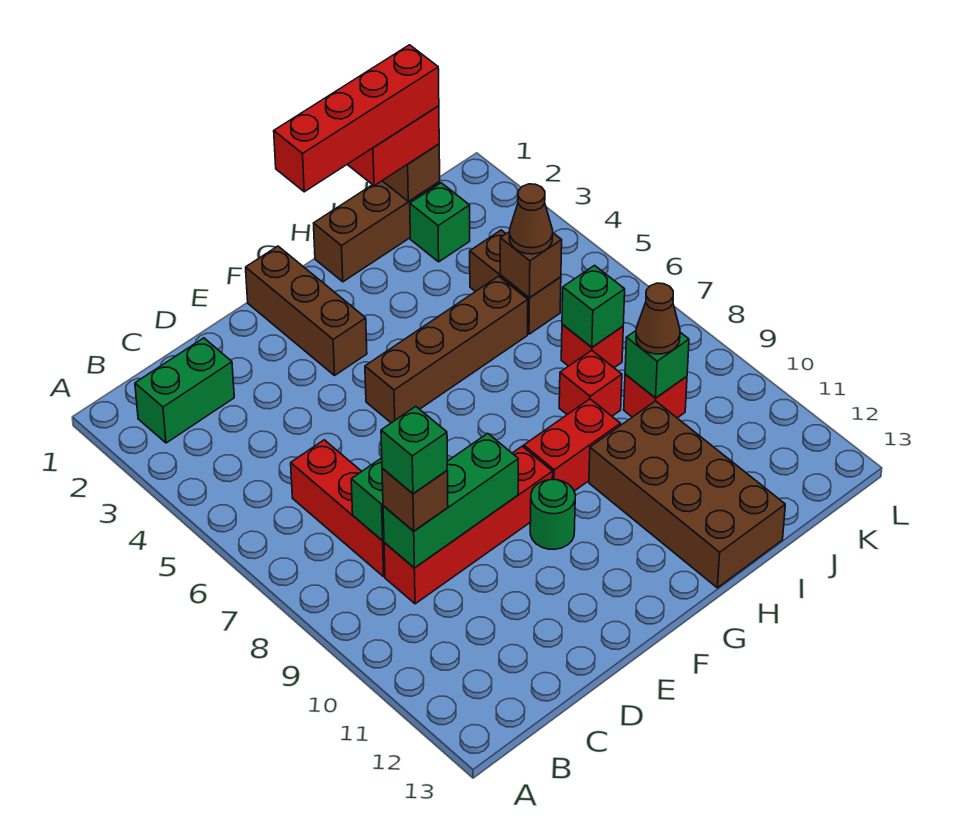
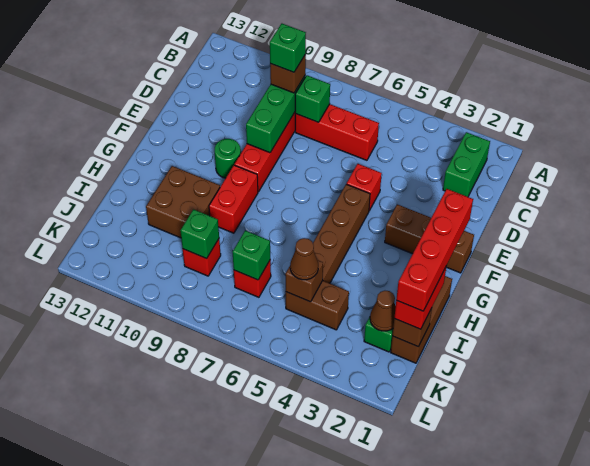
brown 2x4 brick [589,401,785,588] -> brown 2x2 brick [146,166,220,238]
red 1x1 brick [559,350,622,416] -> red 1x1 brick moved to [347,164,382,211]
brown 1x1 cone [636,283,680,354] -> brown 1x1 cone moved to [370,291,396,331]

